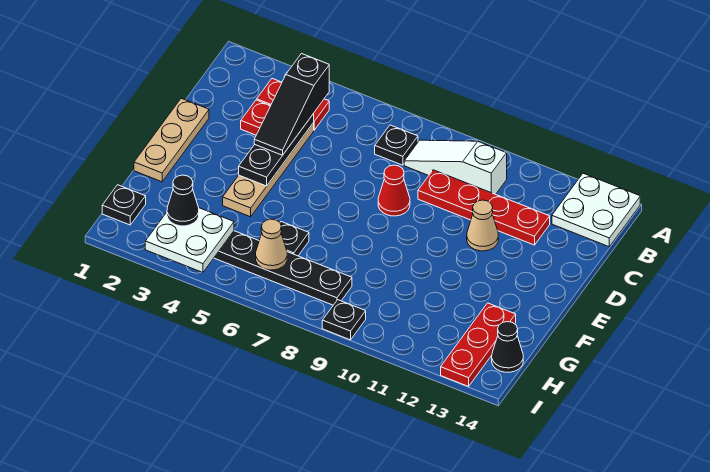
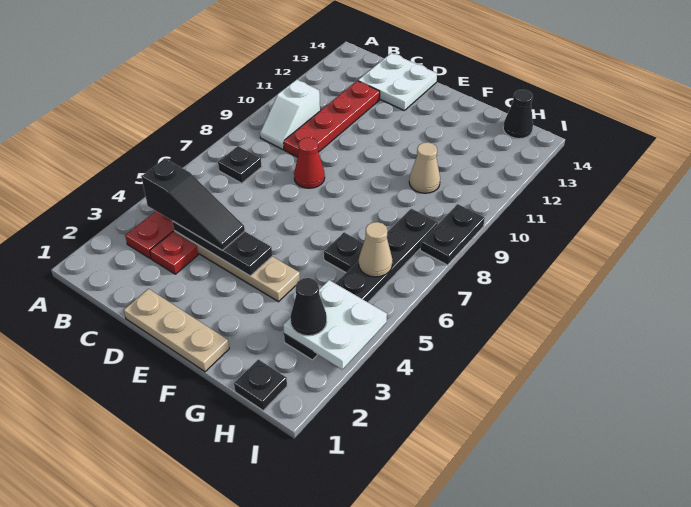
white 2x2 plate [552,173,640,247] -> white 2x2 plate moved to [358,53,437,110]
white 1x3 slope [404,140,507,194] -> white 1x2 slope [260,80,320,149]
tan 1x1 cone [467,200,498,251] -> tan 1x1 cone moved to [409,142,440,193]
red 1x3 plate [441,303,516,386] -> none
black 1x1 plate [322,300,366,340] -> black 1x2 plate [420,204,485,265]

